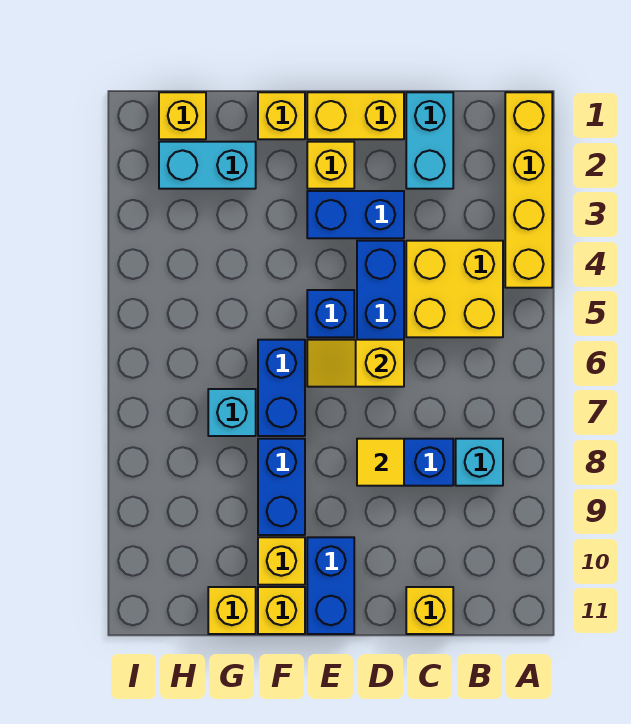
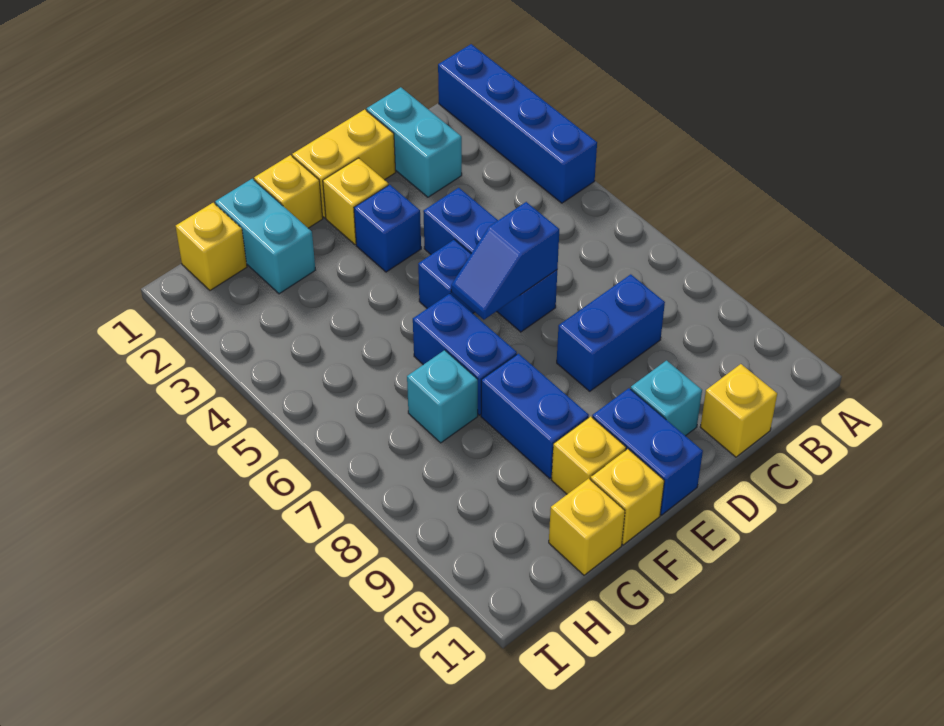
yellow 1x4 brick [505,92,552,288] -> blue 1x4 brick [438,44,597,203]
yellow 2x2 brick [406,241,503,337] -> none
cyan 1x1 brick [456,439,503,486] -> cyan 1x1 brick moved to [631,361,702,436]
blue 1x2 brick [307,191,404,238] -> blue 1x1 brick [354,185,421,272]
yellow 1x2 slope [307,340,404,387] -> blue 1x2 slope [451,202,559,320]
yellow 1x1 tile [357,439,404,486] -> none
cyan 1x2 brick [159,142,256,189] -> cyan 1x2 brick turned to [215,179,315,294]

